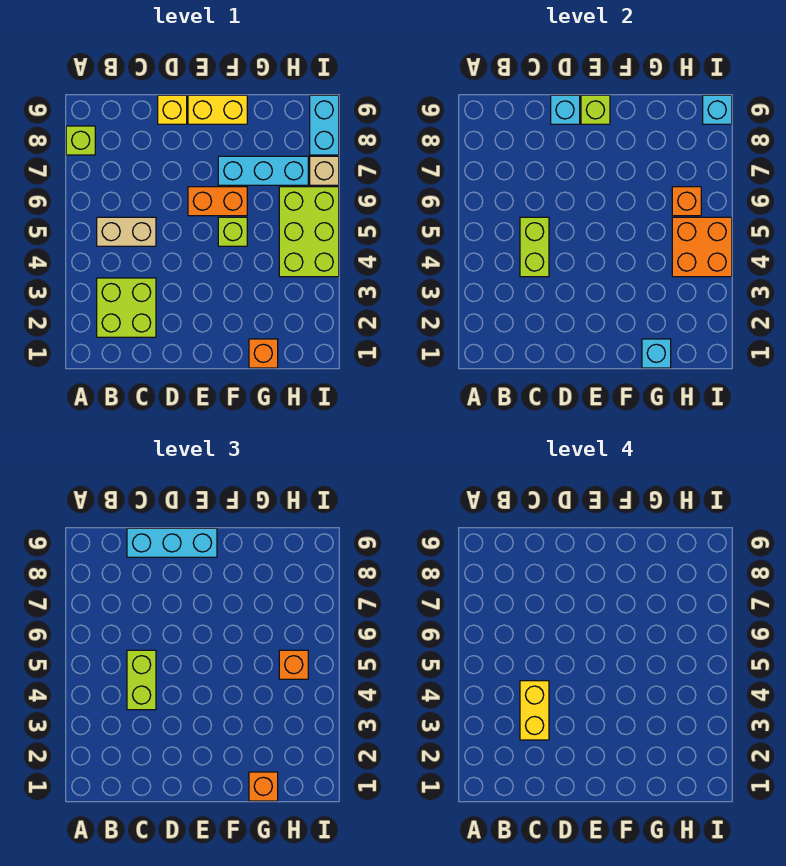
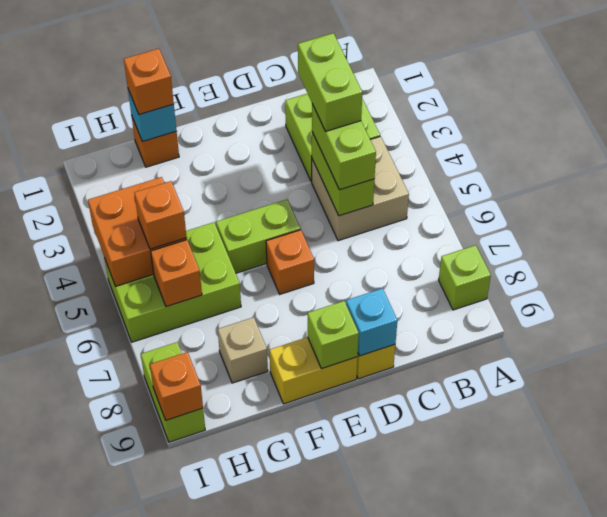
tan 1x2 brick [97,217,156,246] -> tan 2x2 brick [312,136,409,241]
yellow 1x2 brick [520,681,549,740] -> lime 1x2 brick [298,33,362,131]
cyan 1x3 brick [127,528,217,557] -> none
orange 1x2 brick [188,187,247,216] -> orange 1x1 brick [266,230,314,294]
lime 1x1 brick [218,217,247,246] -> lime 1x2 brick [216,200,300,273]
cyan 1x3 brick [218,156,308,185] -> none
lime 2x3 brick [279,187,339,277] -> lime 2x3 brick turned to [105,222,241,342]
tan 1x1 brick [310,156,339,185] -> tan 1x1 brick moved to [218,317,268,383]
cyan 1x2 brick [310,95,339,155] -> lime 1x2 brick [141,342,205,442]
cyan 1x1 brick [703,95,732,124] -> orange 1x1 brick [150,352,203,420]

